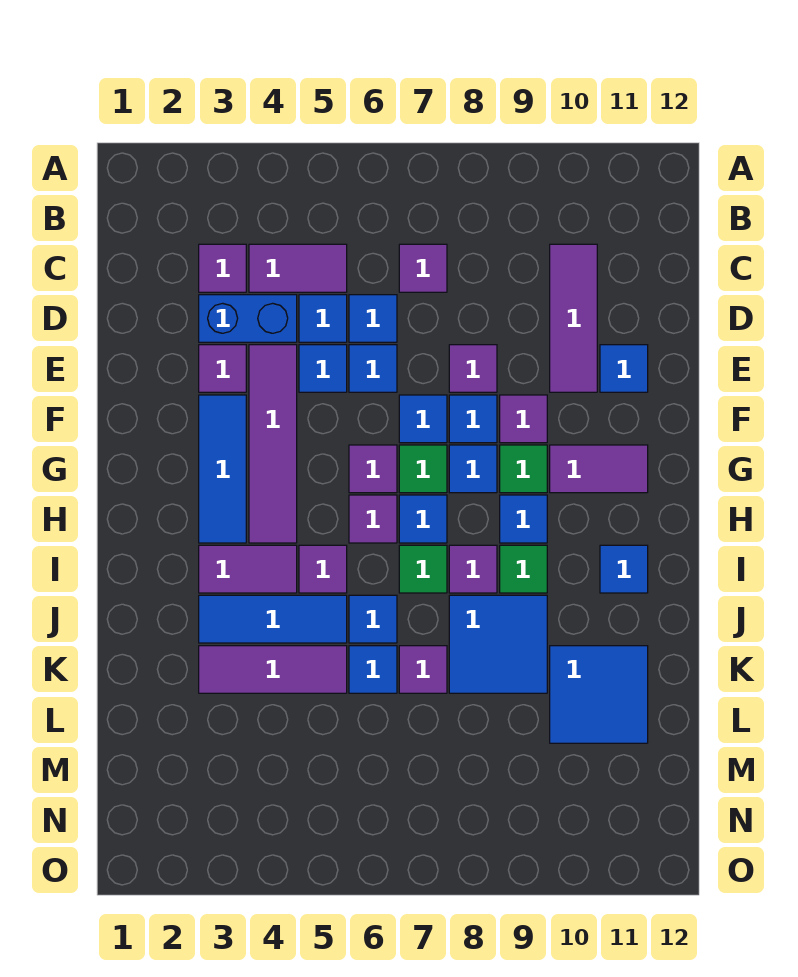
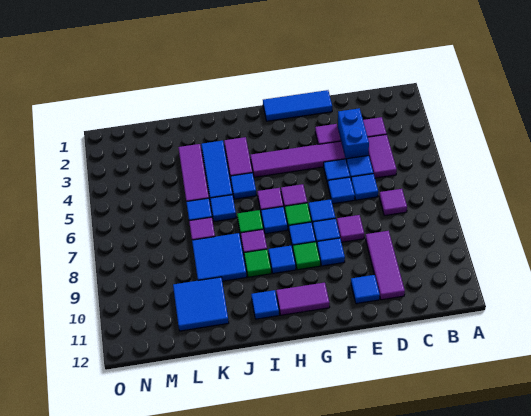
purple 1x3 tile [550,244,597,392] -> purple 1x3 tile turned to [366,231,405,300]
blue 1x3 tile [199,395,246,543] -> blue 1x3 tile moved to [263,90,332,121]
purple 1x1 tile [500,395,547,443] -> blue 1x1 tile [317,238,345,266]
purple 1x2 tile [550,445,648,493] -> purple 1x2 tile turned to [276,283,330,315]
purple 1x1 tile [299,545,347,593] -> blue 1x1 tile [230,173,256,199]

